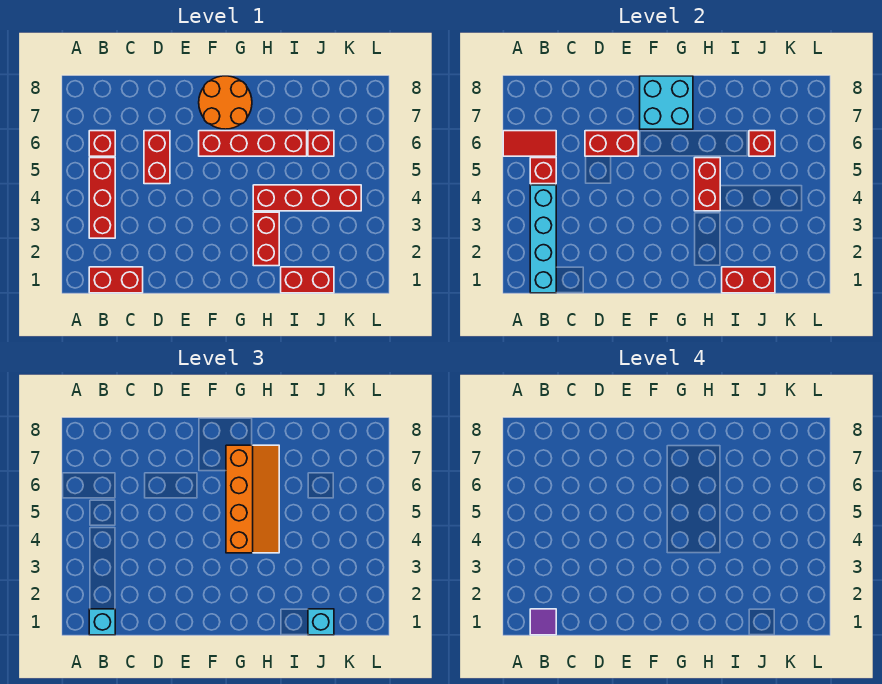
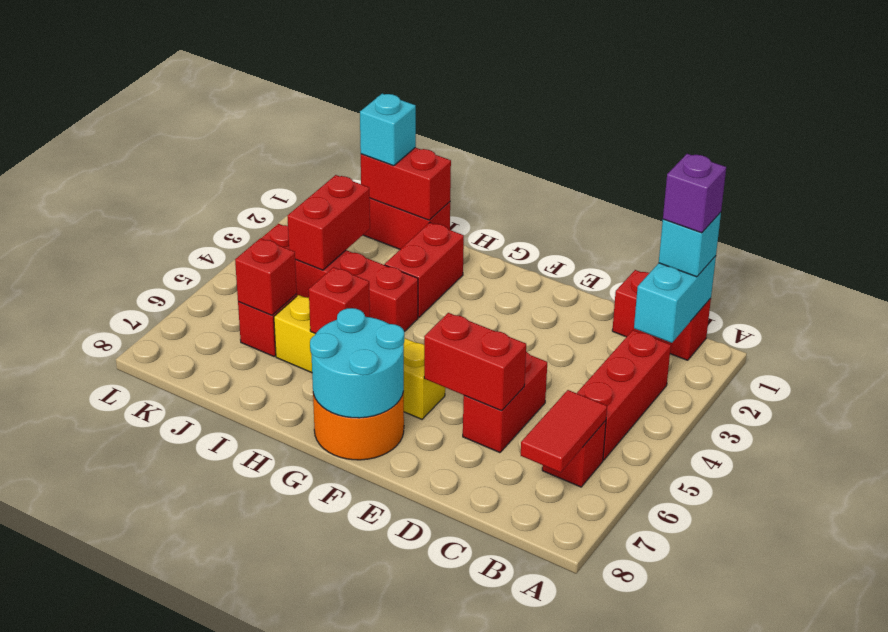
red 1x2 tile [503,131,556,156] -> red 1x2 tile turned to [521,390,607,473]
cyan 1x4 brick [530,185,556,293] -> cyan 1x2 brick [634,256,716,343]
purple 1x1 tile [530,609,556,635] -> purple 1x1 brick [663,154,726,233]
red 1x1 brick [530,158,556,184] -> red 1x1 brick moved to [309,267,370,334]
red 1x4 brick [199,131,307,156] -> yellow 1x4 brick [274,295,445,419]
cyan 2x2 brick [640,76,693,129] -> cyan 2x2 round brick [310,308,404,418]
orange 2x4 slope [226,445,279,553] -> none
red 1x2 brick [694,158,720,211] -> red 1x2 brick moved to [287,175,370,270]

